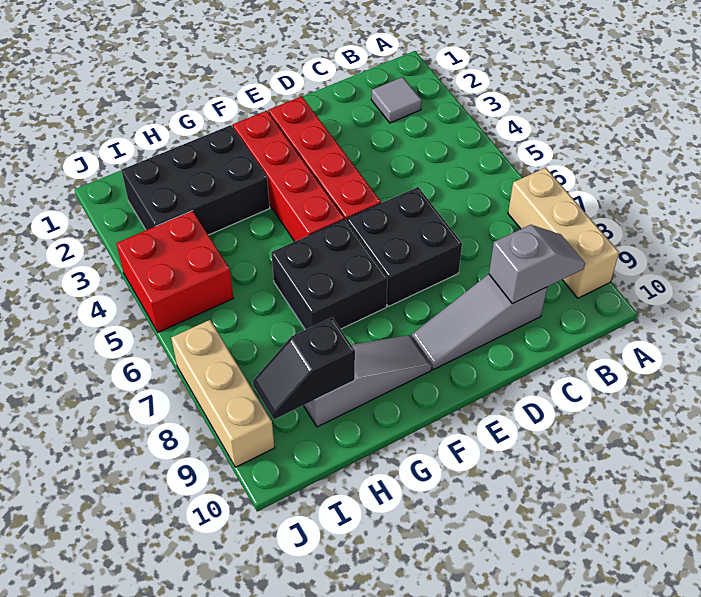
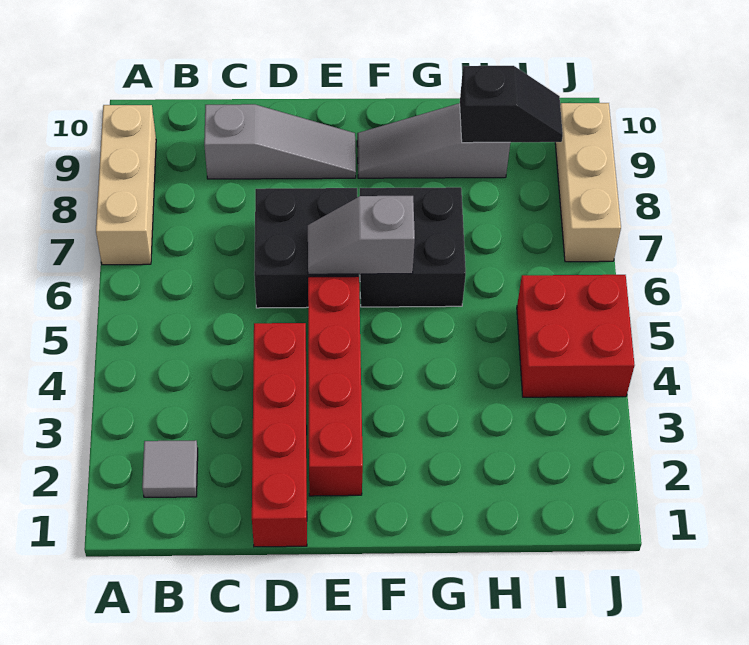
grey 1x2 slope [489,225,585,304] -> grey 1x2 slope moved to [308,196,415,274]
red 1x4 brick [233,111,344,242] -> red 1x4 brick moved to [252,323,307,547]
black 2x3 brick [121,125,270,235] -> none

